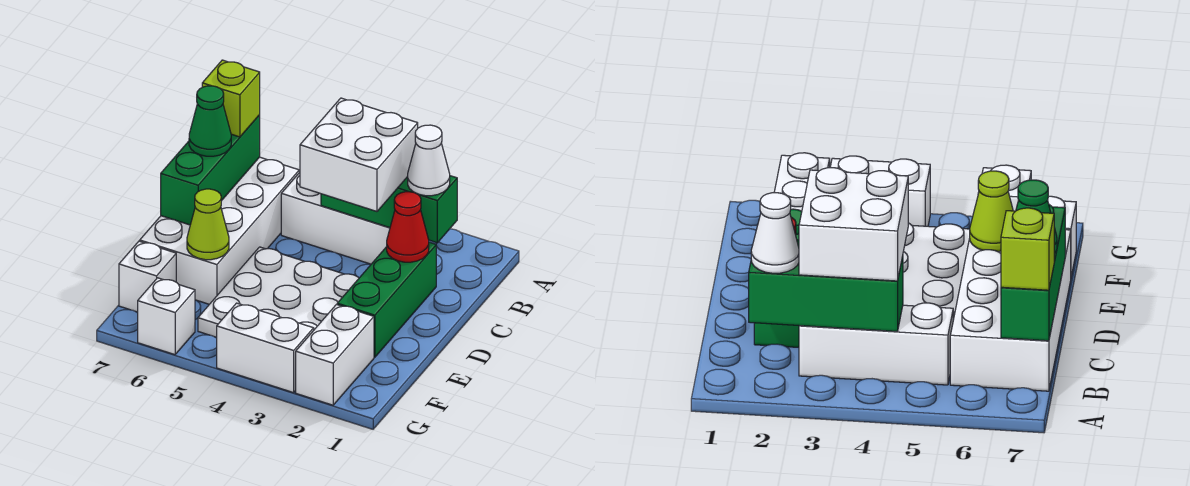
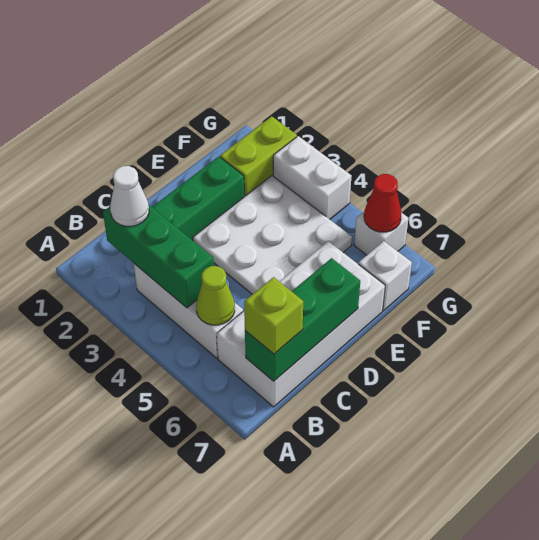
white 2x2 brick [300,98,418,211] -> none
red 1x1 cone [387,192,429,262] -> red 1x1 cone moved to [364,174,401,232]
green 1x1 cone [189,86,231,156] -> none
lime 1x1 cone [187,189,229,260] -> lime 1x1 cone moved to [196,266,235,325]
white 1x2 brick [296,305,374,405] -> lime 1x2 brick [220,116,297,197]

